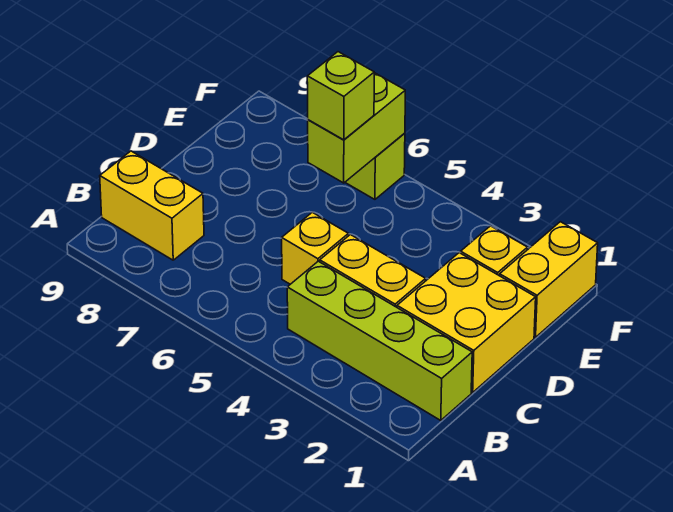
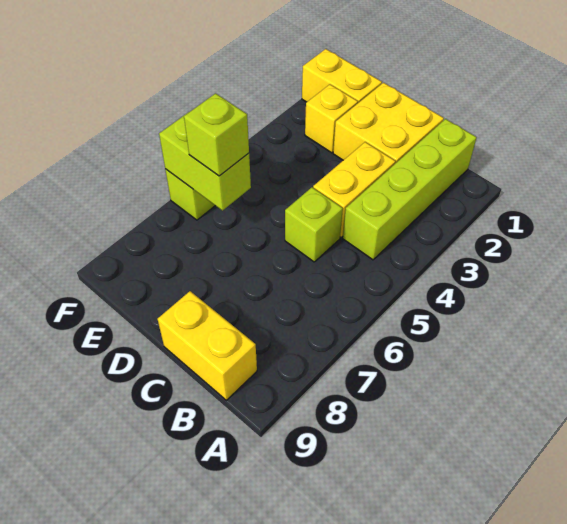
yellow 1x2 brick [100,151,204,260] -> yellow 1x2 brick turned to [158,291,257,400]
yellow 1x1 brick [282,212,349,284] -> lime 1x1 brick [285,187,343,262]

